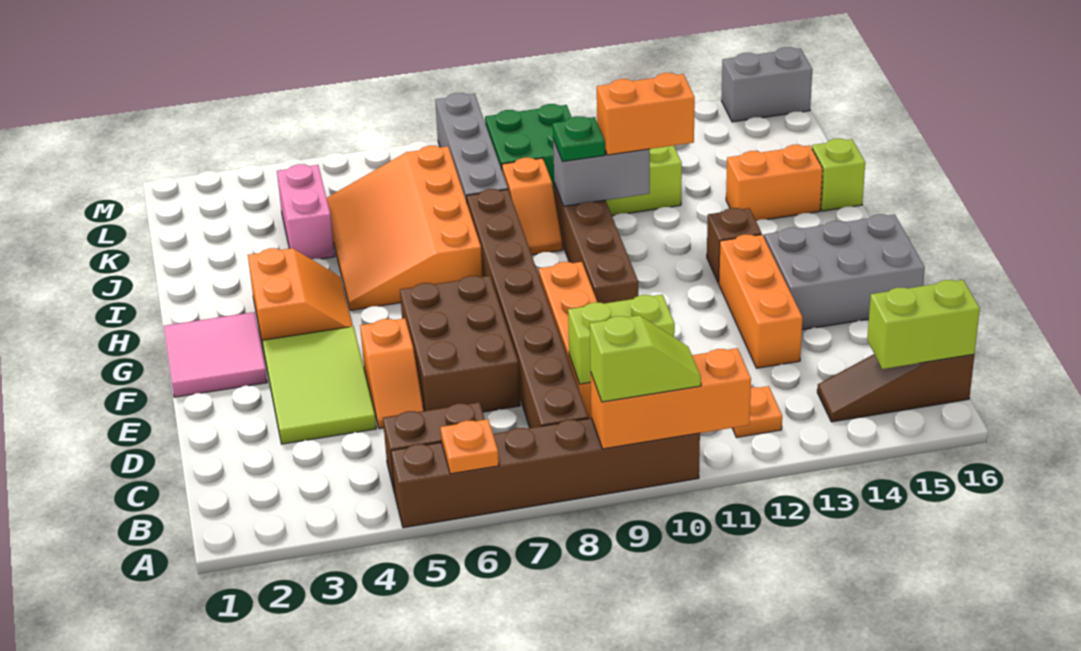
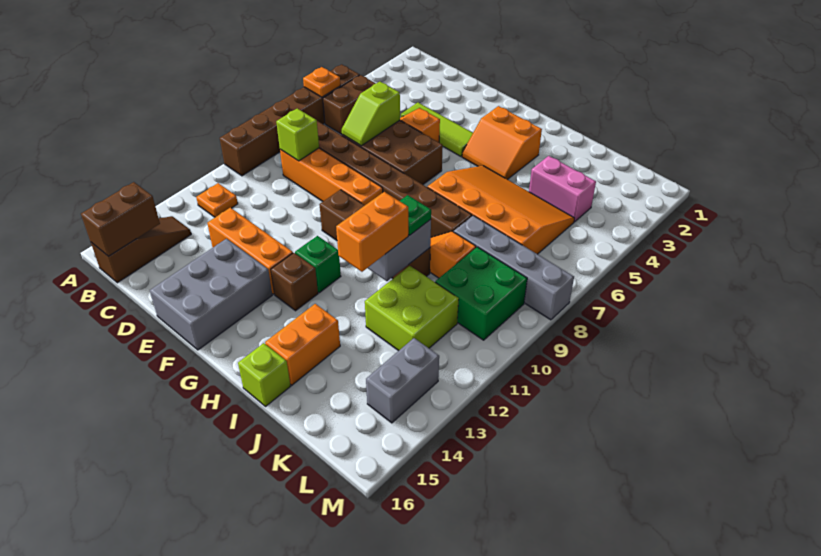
orange 1x3 brick [591,348,751,449] -> none
lime 1x2 slope [590,315,701,402] -> lime 1x2 slope moved to [342,82,400,146]
lime 1x2 brick [867,280,980,369] -> brown 1x2 brick [81,182,160,256]
lime 1x2 brick [568,295,675,384] -> lime 1x1 brick [276,108,319,161]
lime 2x3 tile [262,326,376,444] -> lime 1x3 tile [401,103,473,156]
pink 2x2 tile [164,312,267,397] -> none
none -> green 1x1 brick [295,236,341,293]
grey 1x2 brick [721,47,812,122] -> grey 1x2 brick moved to [366,338,439,423]

